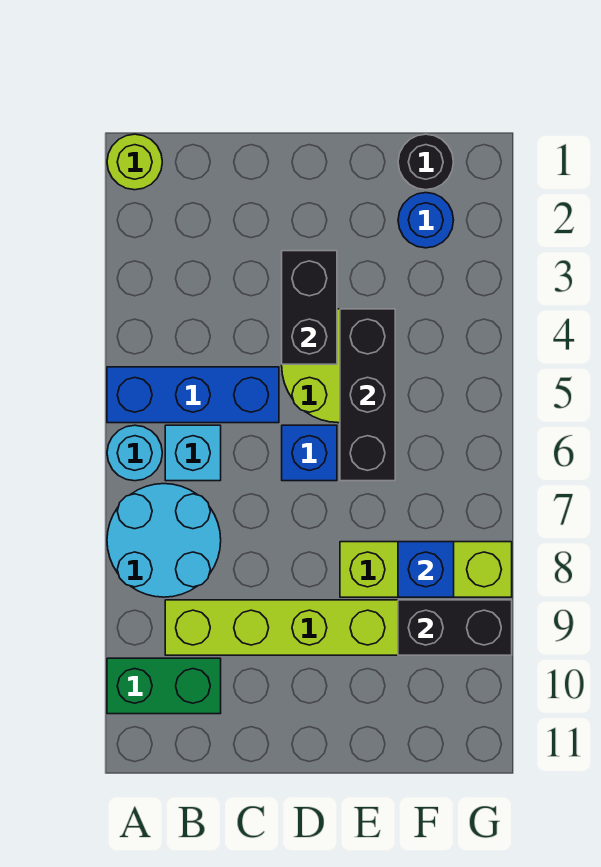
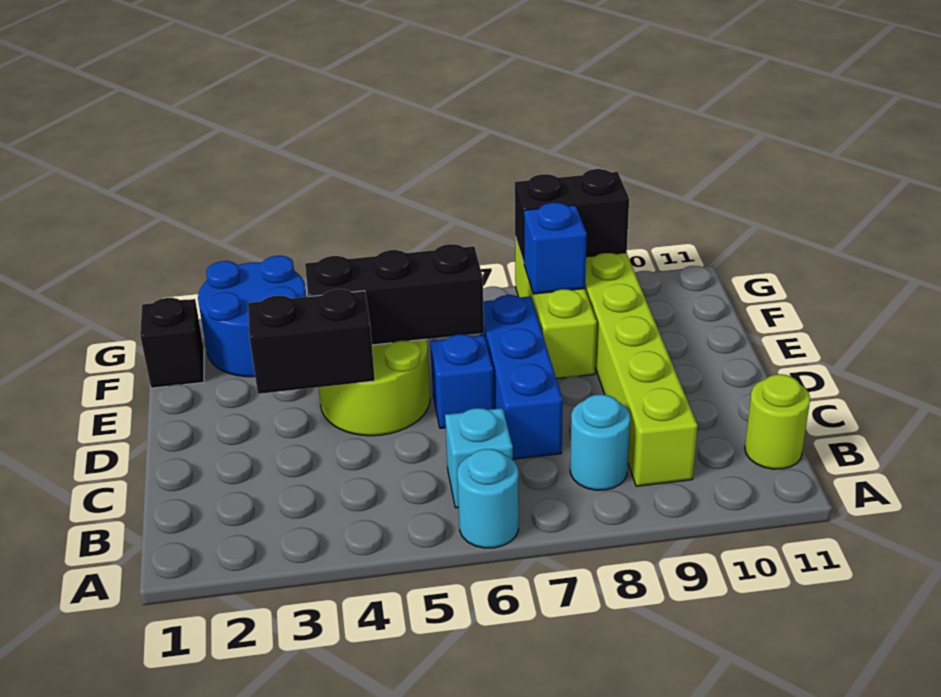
lime 1x1 round brick [107,134,162,190] -> lime 1x1 round brick moved to [745,374,810,469]
blue 1x3 brick [107,367,279,423] -> blue 1x3 brick moved to [480,295,563,459]
cyan 2x2 round brick [107,484,221,597] -> cyan 1x1 round brick [570,395,630,490]
green 1x2 brick [107,658,221,714] -> none
black 1x1 round brick [398,134,453,190] -> black 1x1 brick [140,298,204,388]
blue 1x1 round brick [398,193,454,248] -> blue 2x2 round brick [198,256,307,377]
black 1x2 brick [398,600,512,655] -> black 1x2 brick turned to [515,169,629,263]

